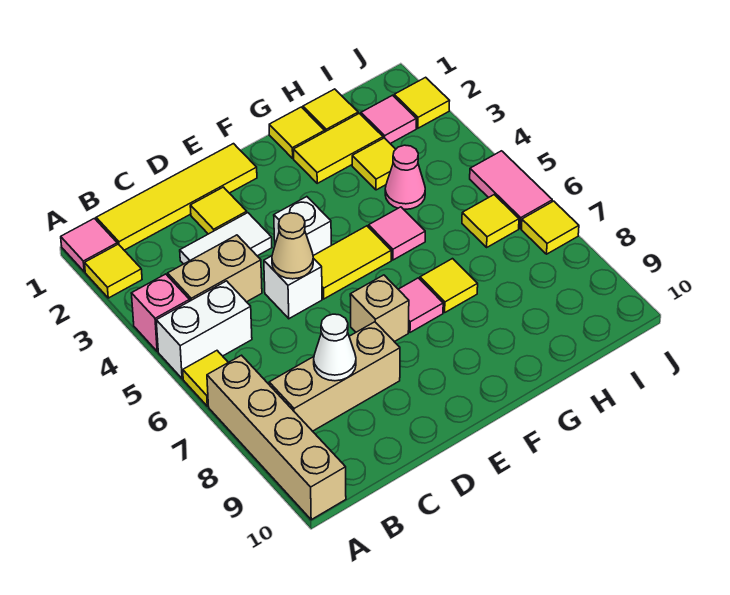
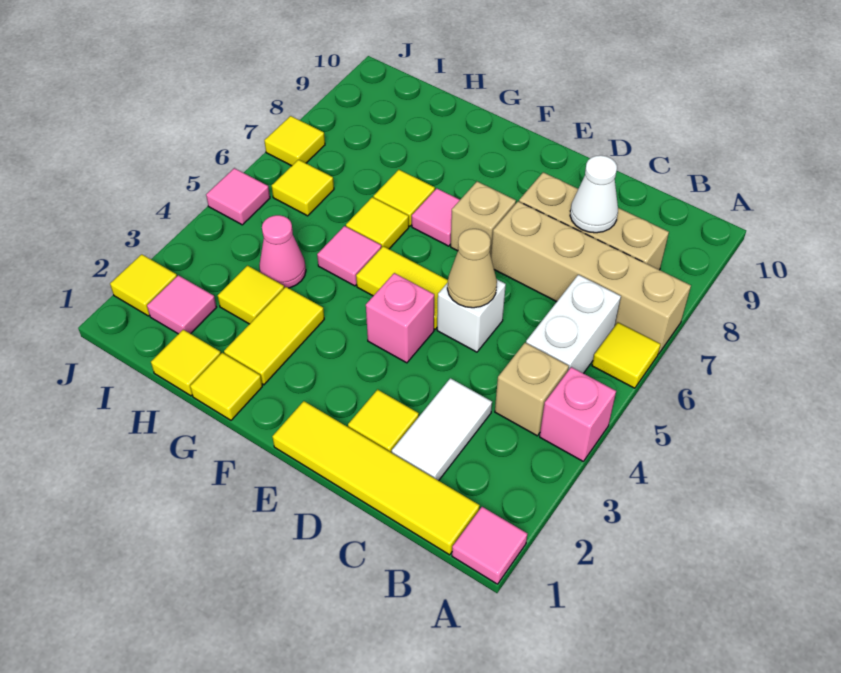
yellow 1x1 tile [85,244,142,298] -> yellow 1x1 tile moved to [346,197,409,249]
white 1x2 brick [156,281,252,379] -> white 1x2 brick turned to [526,275,621,373]
tan 1x4 brick [207,355,346,520] -> tan 1x4 brick turned to [491,201,691,354]
tan 1x2 brick [168,235,262,302] -> tan 1x1 brick [495,343,569,436]
white 1x2 tile [180,213,272,264] -> white 1x2 tile turned to [392,378,492,481]
white 1x1 brick [274,197,331,256] -> pink 1x1 brick [366,273,434,363]
yellow 1x2 tile [294,113,383,183] -> yellow 1x2 tile turned to [224,287,324,385]
pink 1x2 tile [470,151,552,228] -> pink 1x1 tile [206,168,270,225]

